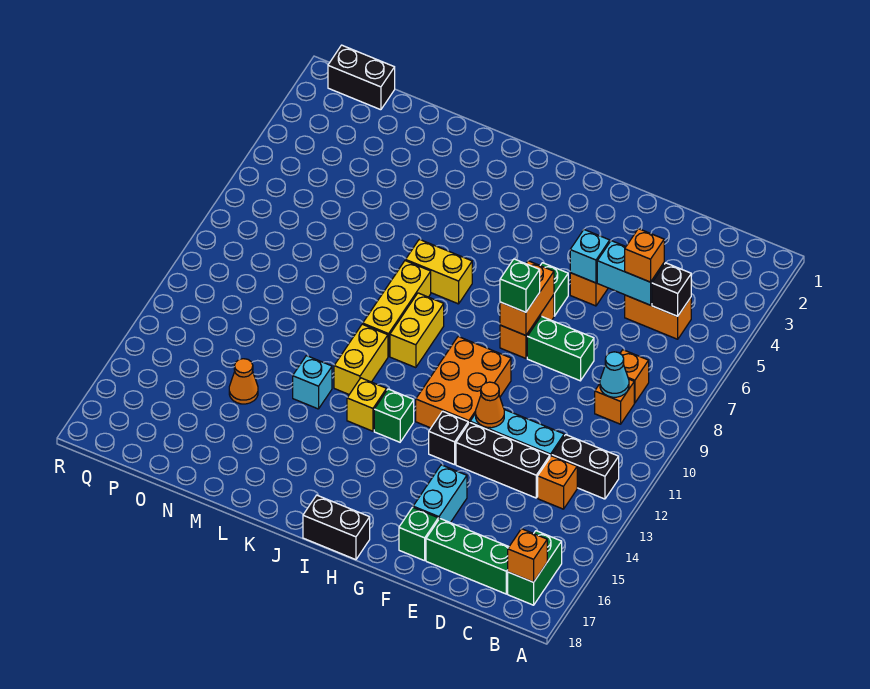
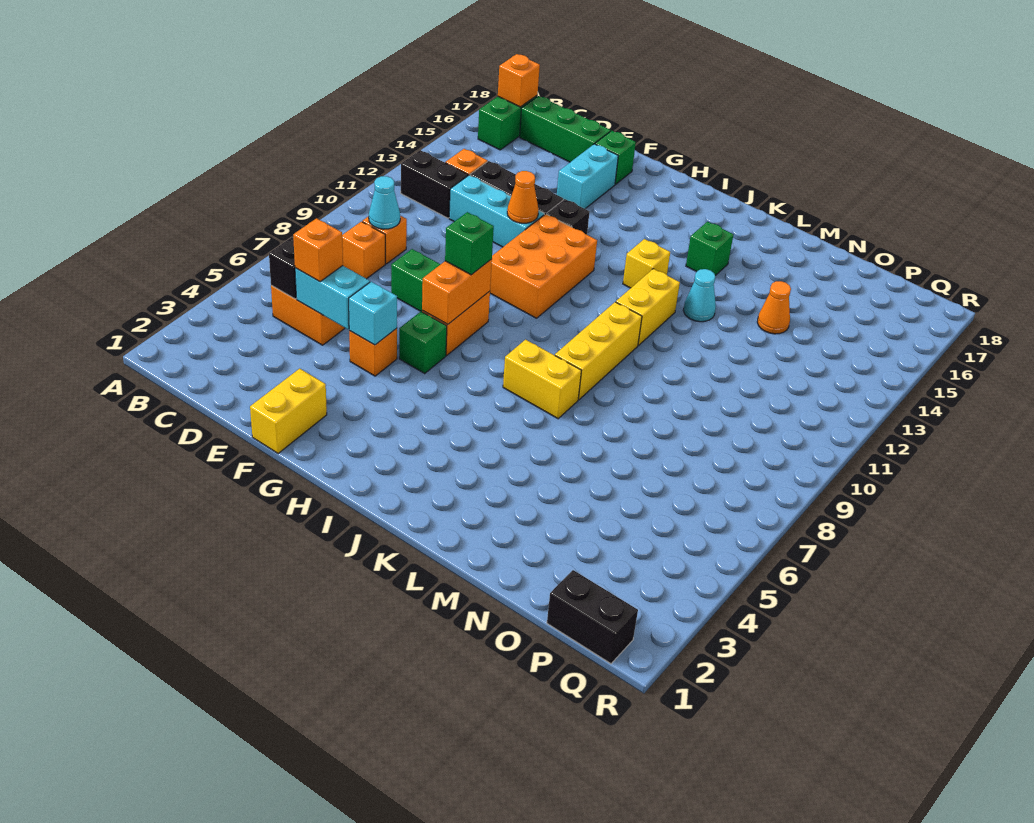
black 1x2 brick [303,495,370,560] -> none
green 1x1 brick [374,389,414,442] -> green 1x1 brick moved to [686,222,733,276]
yellow 1x2 brick [390,293,444,368] -> yellow 1x2 brick moved to [250,369,327,453]
cyan 1x1 brick [293,356,332,409] -> cyan 1x1 cone [683,269,716,322]

